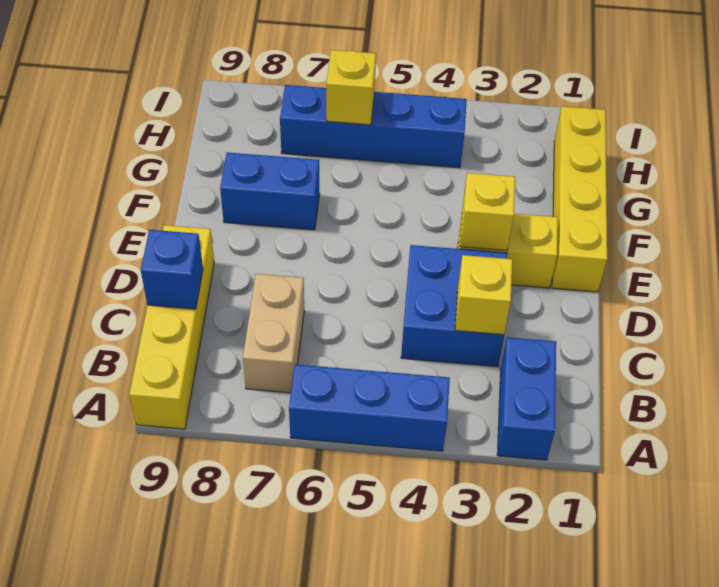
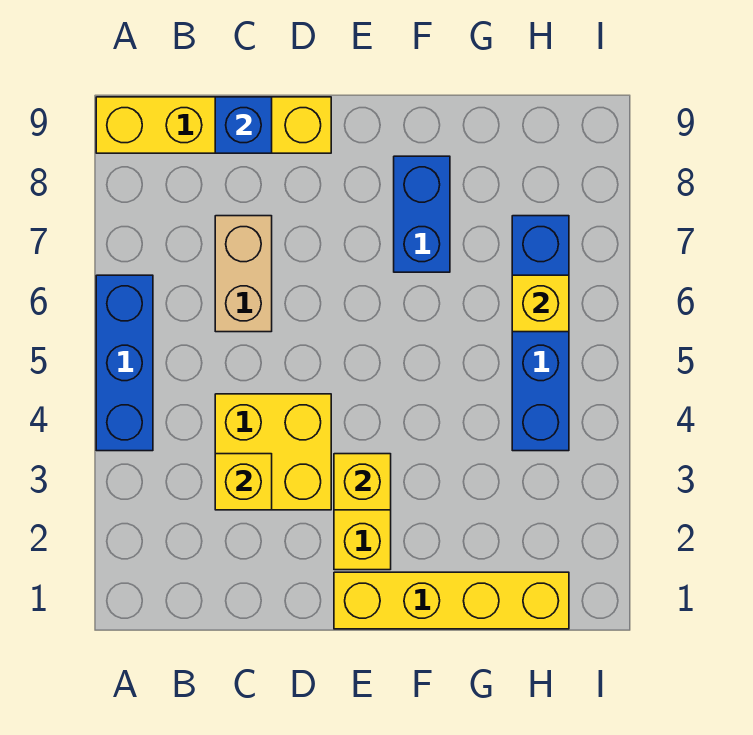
blue 1x2 brick [497,337,556,460] -> none
tan 1x2 brick [243,274,304,393] -> tan 1x2 brick turned to [215,216,272,332]
blue 2x2 brick [401,245,507,367] -> yellow 2x2 brick [215,394,331,510]

